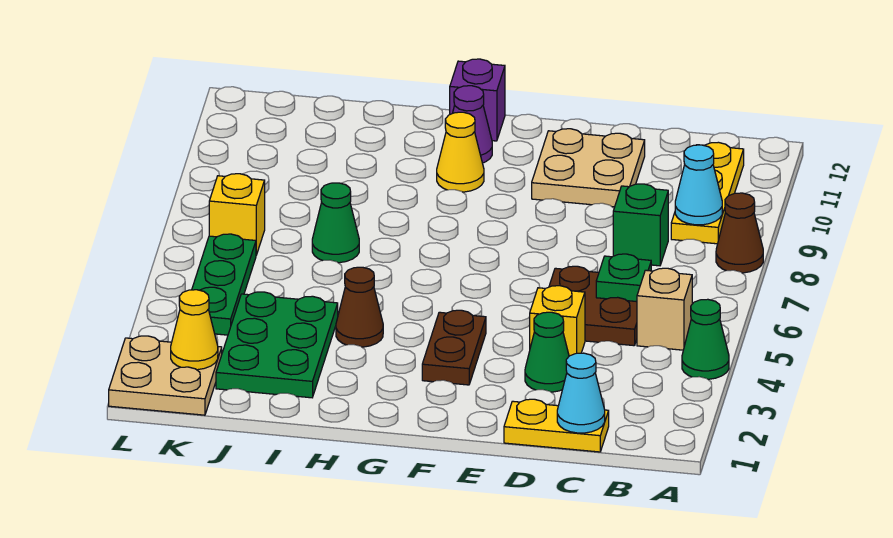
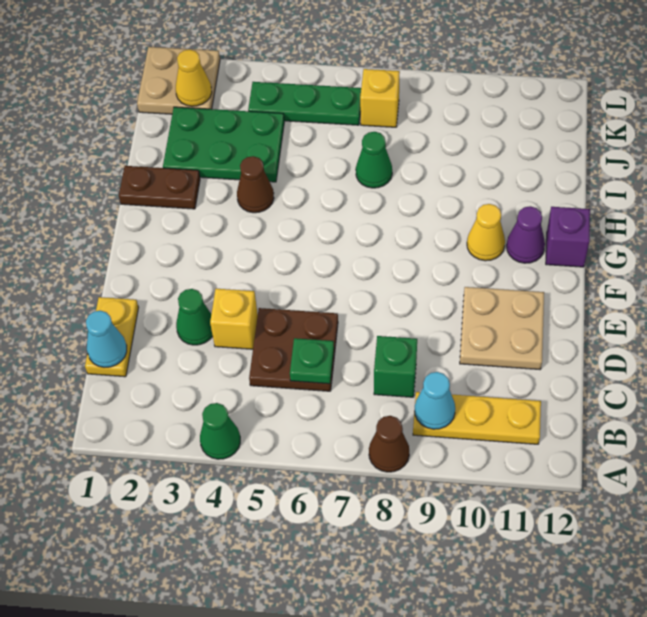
tan 1x1 brick [637,268,692,350] -> none
brown 1x2 plate [422,310,486,385] -> brown 1x2 plate moved to [119,166,200,209]

